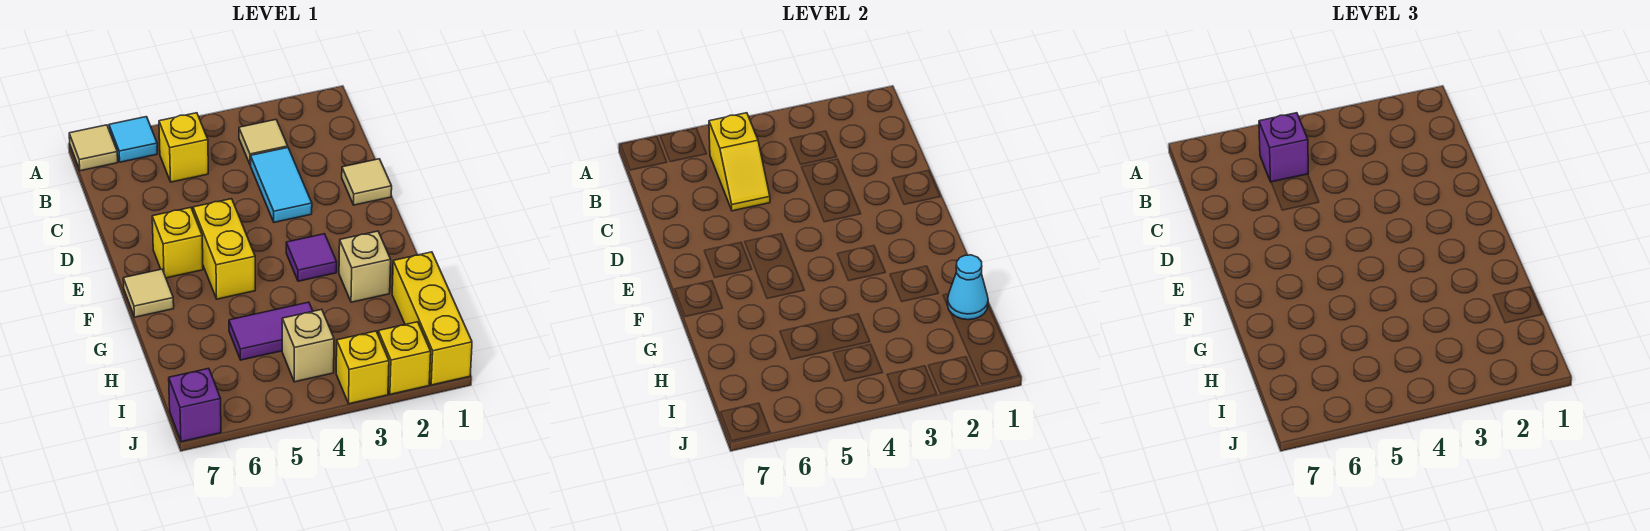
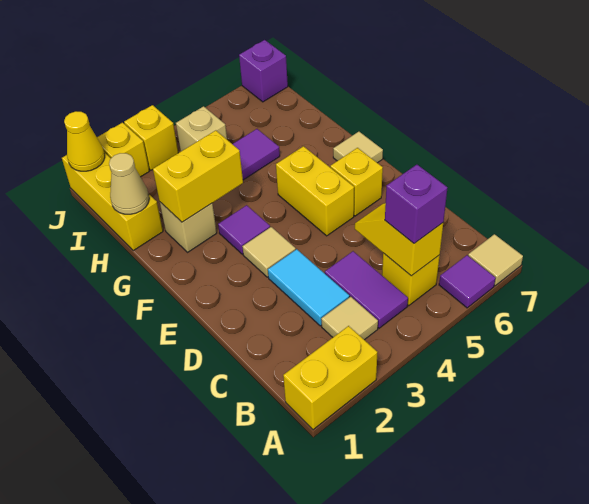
none -> yellow 1x2 brick [283,326,377,430]
cyan 1x1 tile [109,117,157,162] -> purple 1x1 tile [439,255,496,308]
none -> purple 1x2 tile [325,251,408,328]
tan 1x1 tile [342,159,392,205] -> tan 1x1 tile moved to [242,227,296,277]
none -> yellow 1x2 brick [153,130,243,222]
cyan 1x1 cone [947,255,988,320] -> tan 1x1 cone [109,153,149,214]
none -> yellow 1x1 cone [64,111,105,171]

